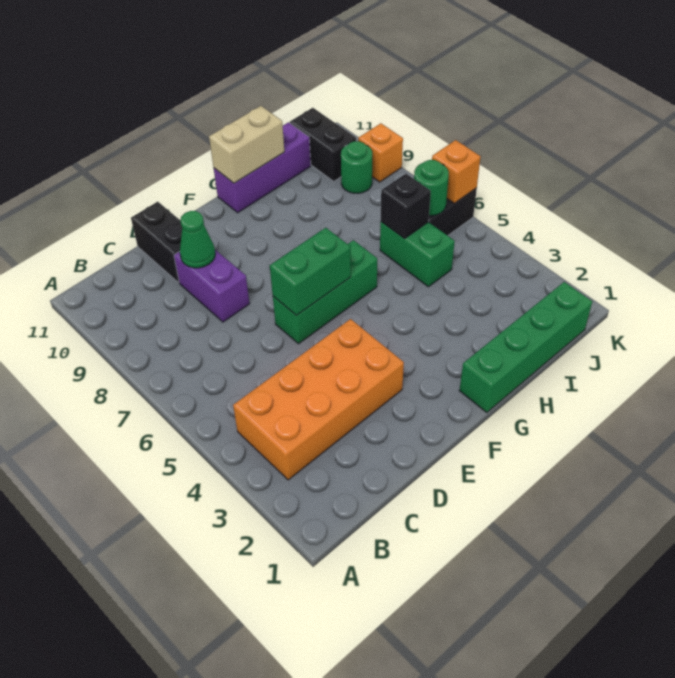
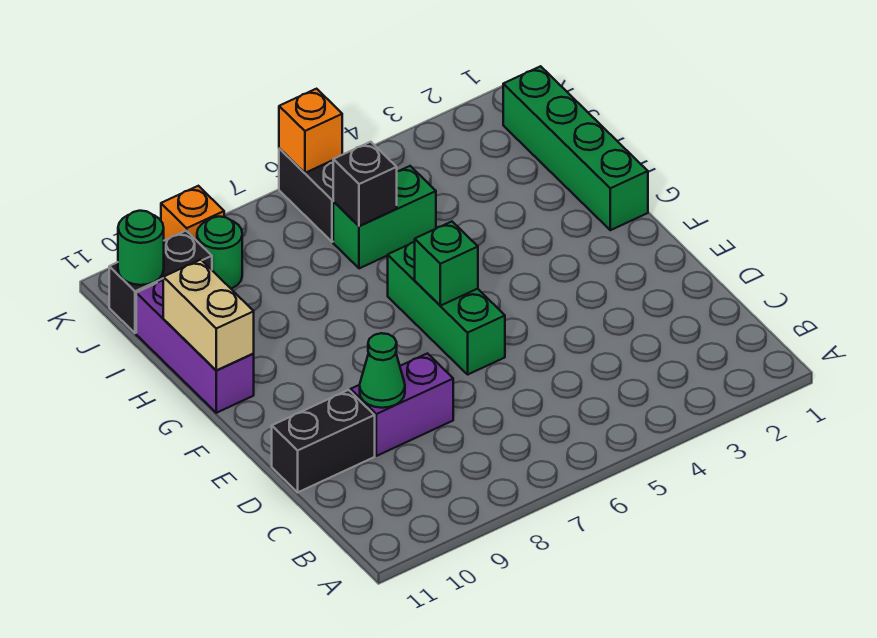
orange 2x4 brick [233,319,404,480] -> none
green 1x2 brick [270,228,351,316] -> green 1x1 brick [415,222,478,306]
green 1x1 round brick [414,160,449,216] -> green 1x1 round brick moved to [118,211,164,285]

